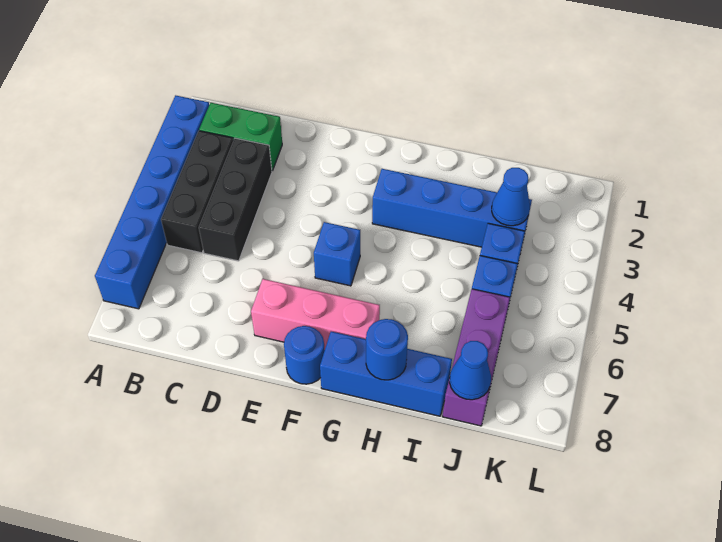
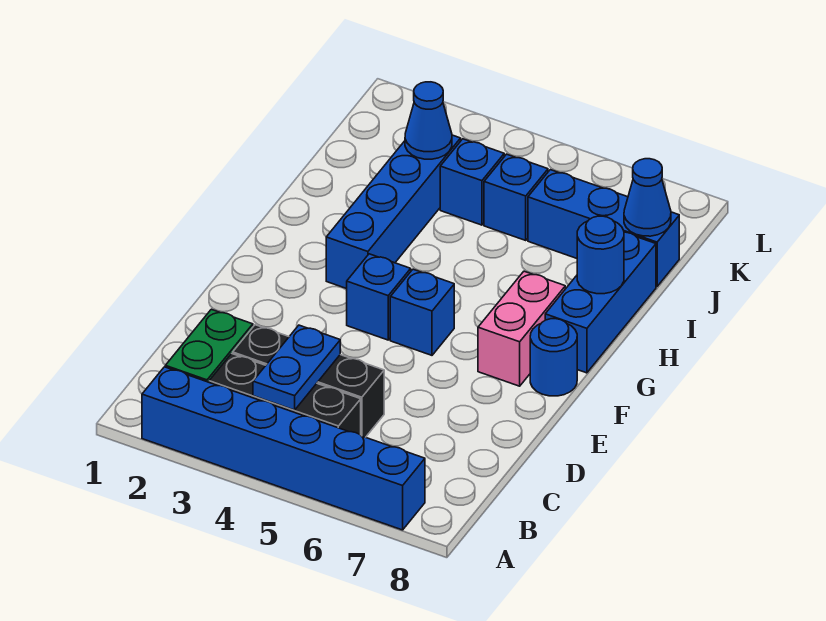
none -> blue 1x2 plate [253,325,340,410]
pink 1x3 brick [251,279,380,350] -> pink 1x2 brick [478,271,565,386]
none -> blue 1x1 brick [347,254,411,340]
purple 1x3 brick [443,289,510,426] -> blue 1x3 brick [528,170,679,287]

